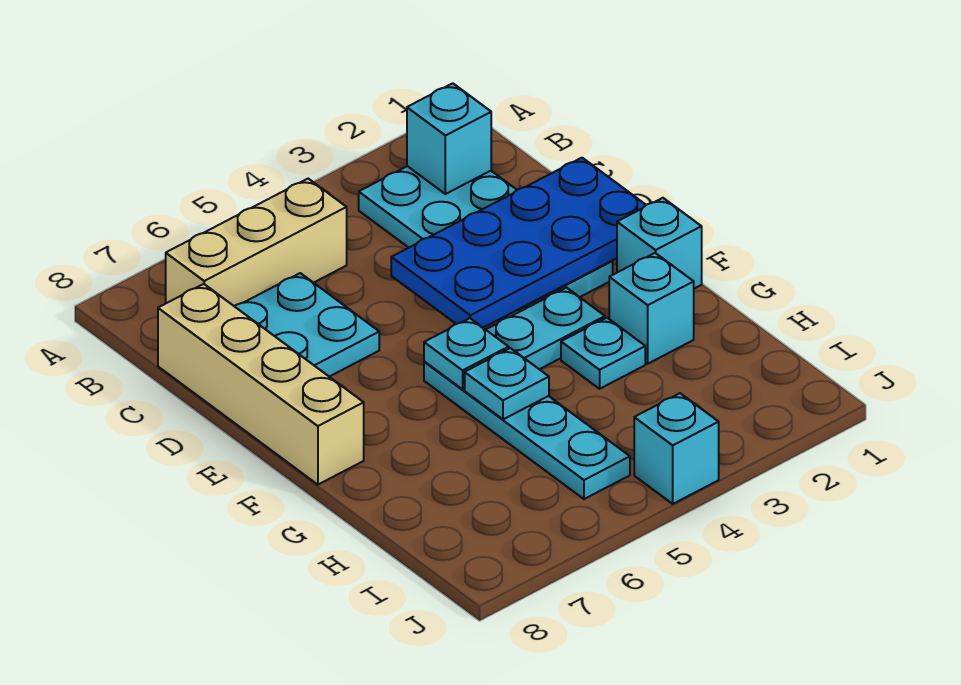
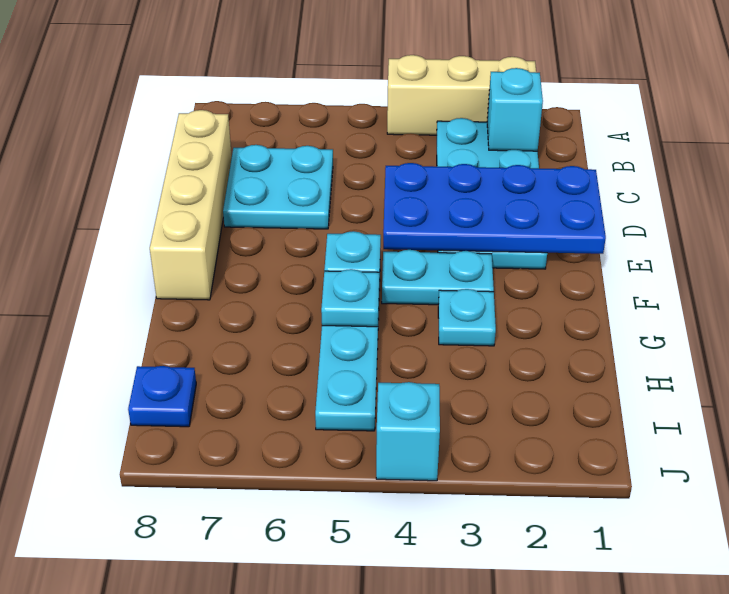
tan 1x3 brick [166,179,347,306] -> tan 1x3 brick moved to [387,55,536,135]
cyan 1x1 brick [617,198,702,289] -> none
cyan 1x1 brick [609,253,694,364] -> none
none -> blue 1x1 plate [128,366,196,427]

